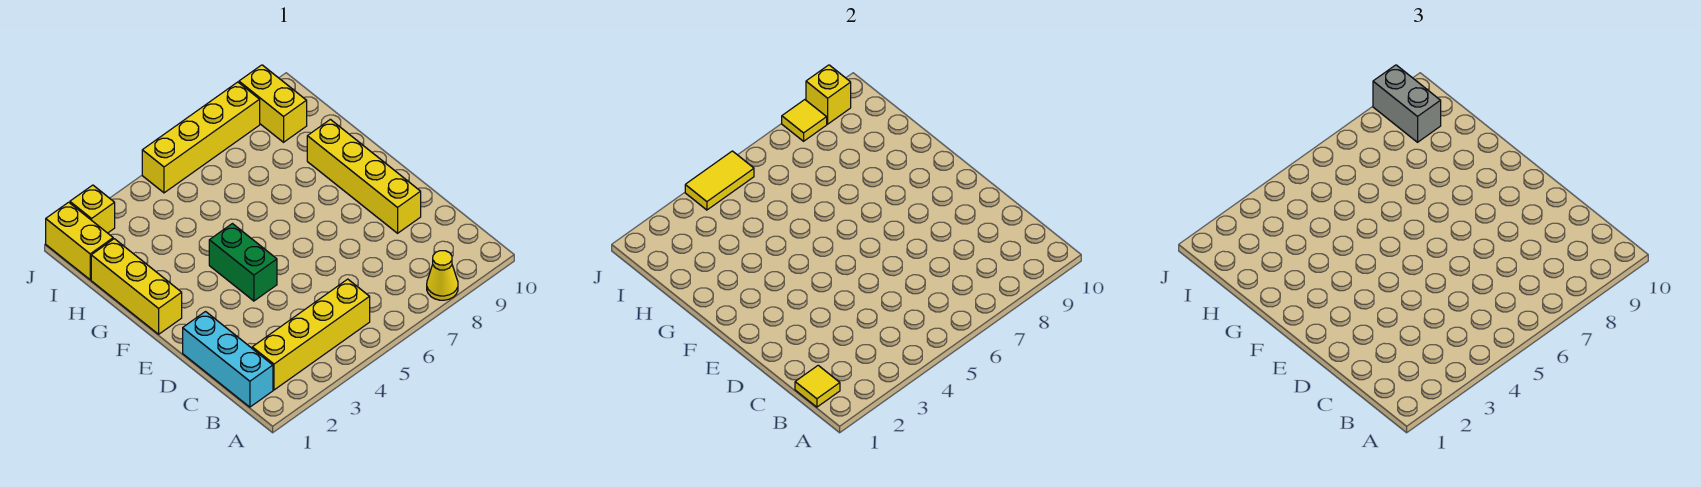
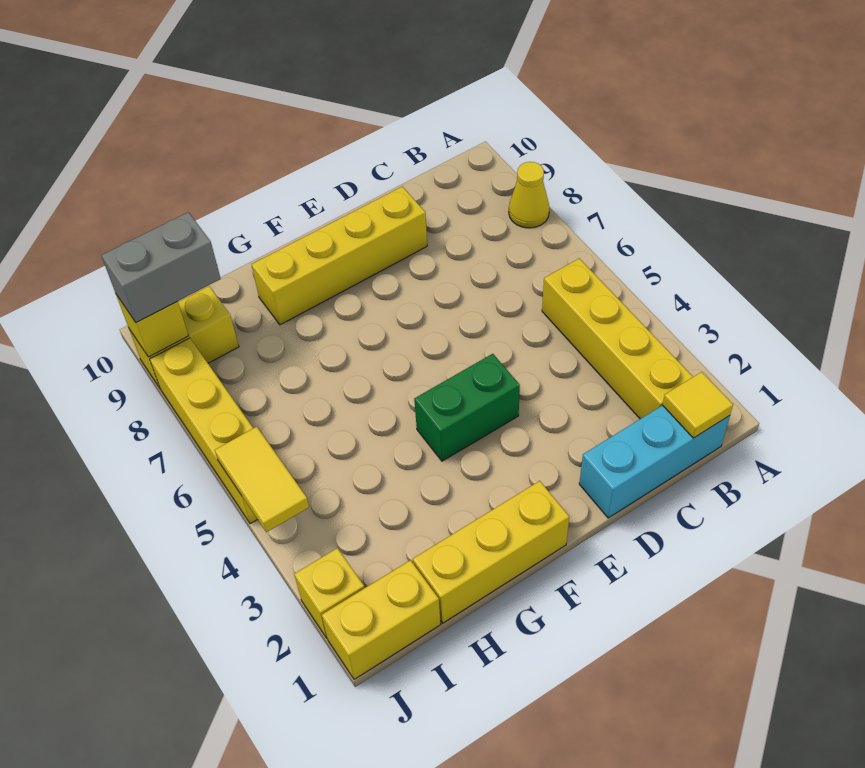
yellow 1x1 tile [782,100,827,141] -> none

